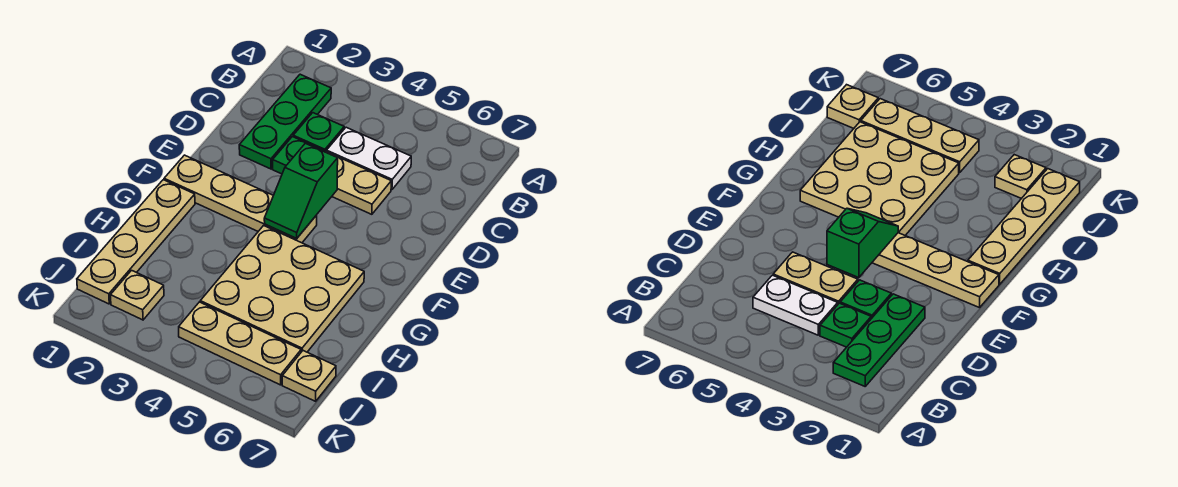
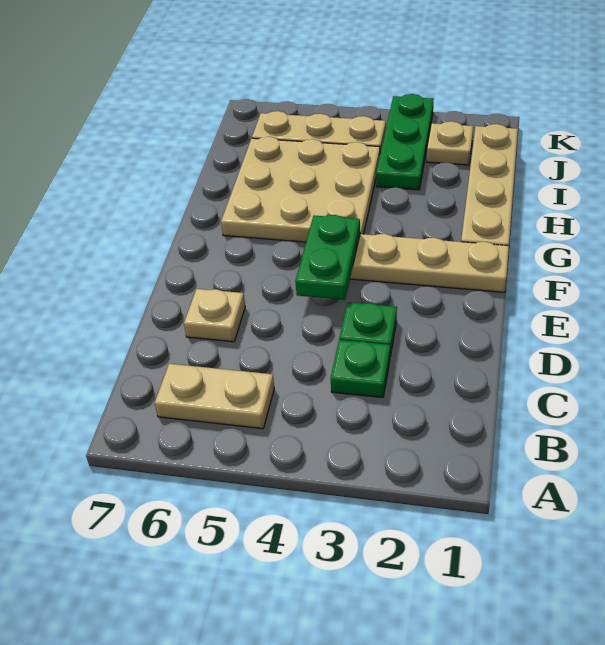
green 1x3 plate [239,74,331,169] -> green 1x3 plate moved to [376,94,434,190]
white 1x2 plate [327,127,411,190] -> none
tan 1x2 plate [326,152,391,214] -> tan 1x2 plate moved to [155,364,274,429]
green 1x2 slope [264,143,338,238] -> green 1x2 plate [295,215,360,300]
tan 1x1 plate [282,351,336,401] -> tan 1x1 plate moved to [184,289,245,342]

